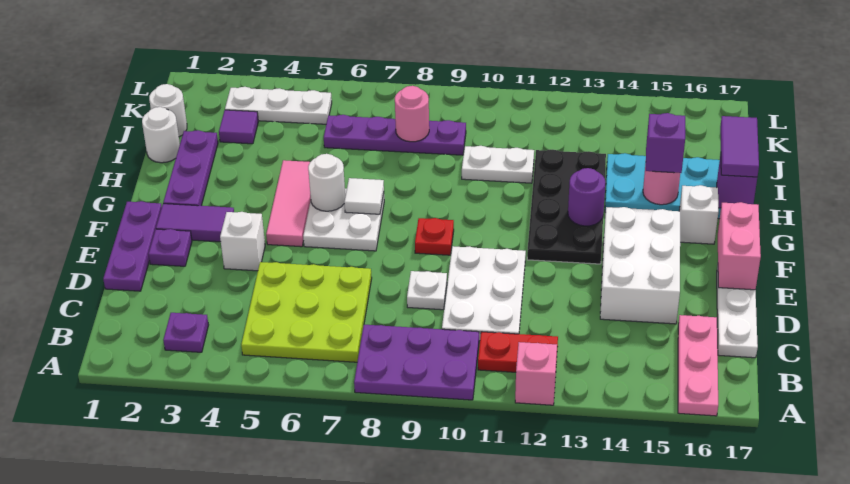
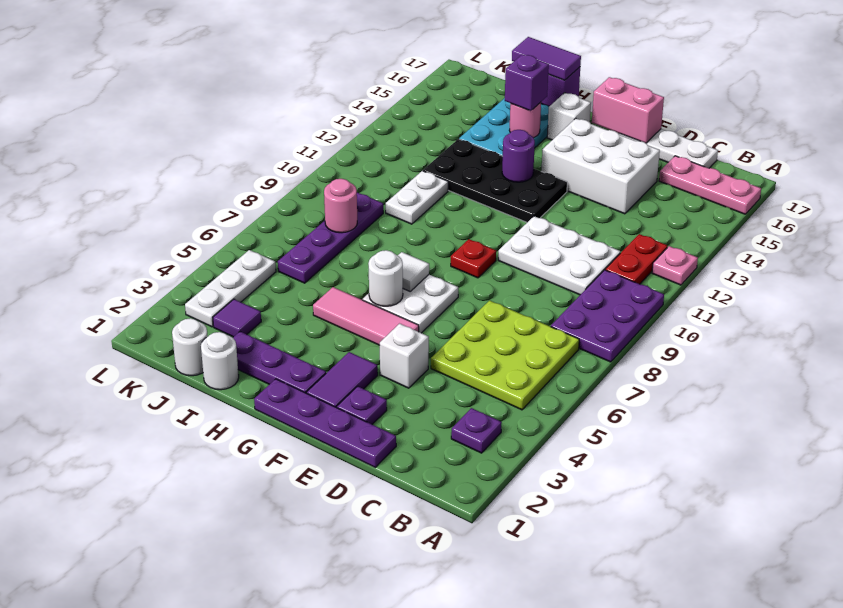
pink 1x1 brick [515,342,557,405] -> pink 1x1 plate [652,246,698,285]
purple 1x3 plate [103,201,162,291] -> purple 1x4 plate [254,379,396,467]
white 1x1 plate [407,271,447,310] -> none

